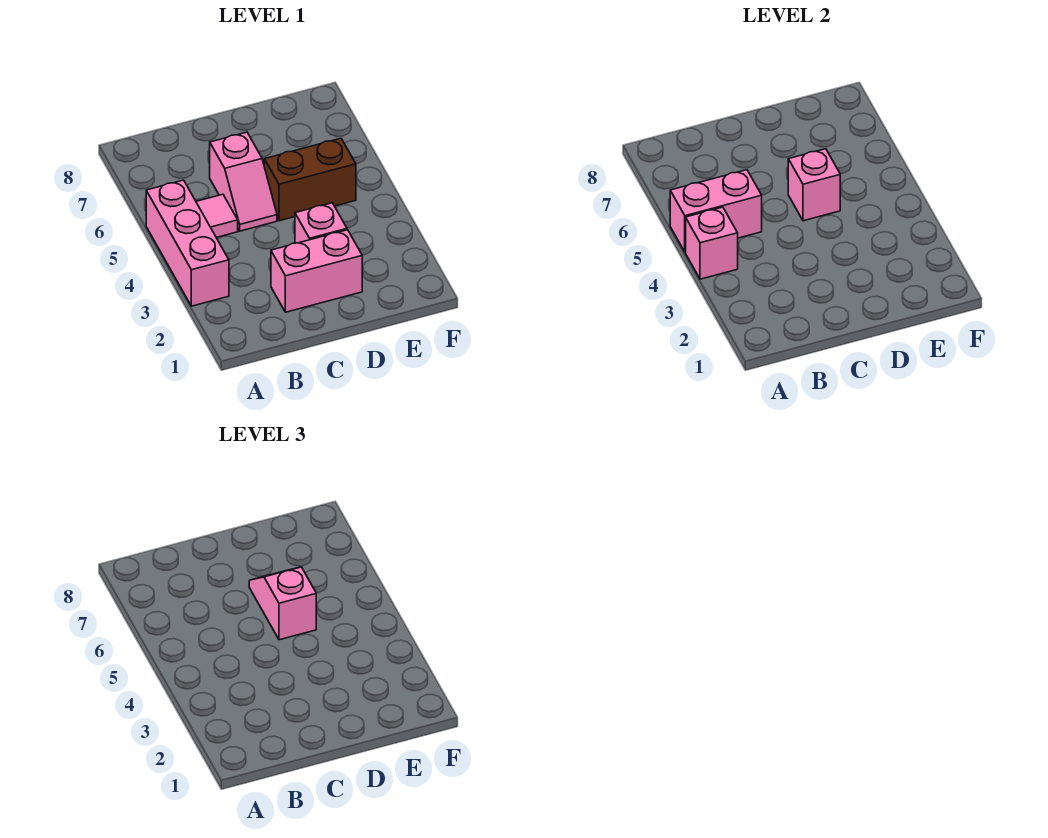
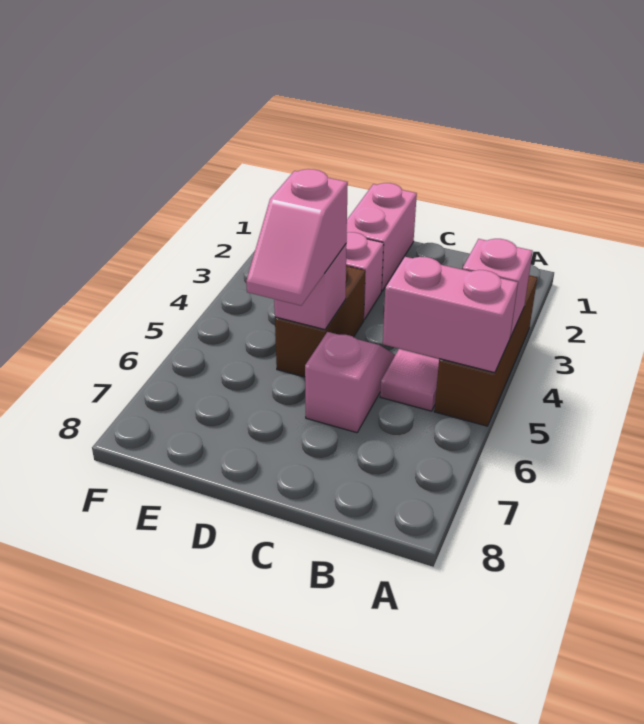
pink 1x3 brick [146,180,229,306] -> brown 1x3 brick [434,275,537,426]
pink 1x2 brick [271,230,362,312] -> pink 1x2 brick turned to [347,183,417,291]
brown 1x2 brick [264,138,356,221] -> brown 1x2 brick turned to [275,265,365,377]

